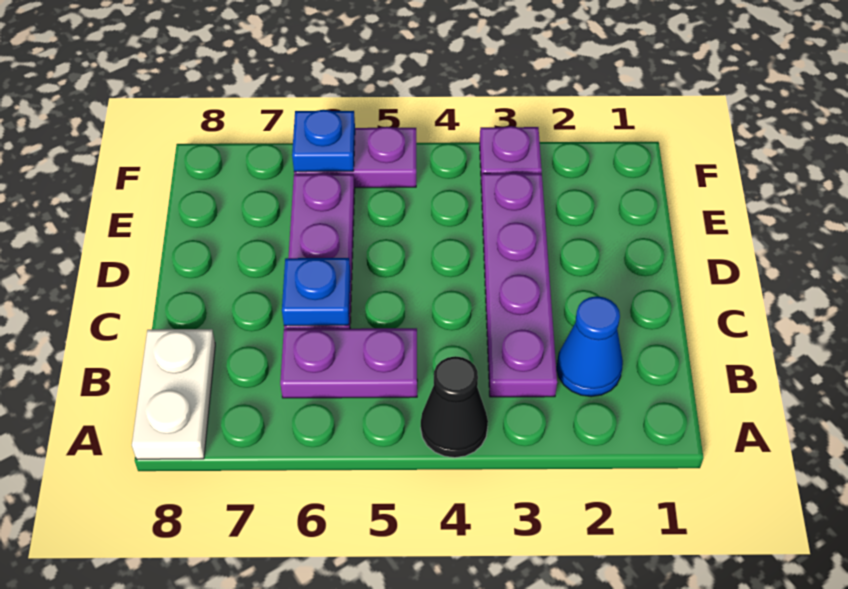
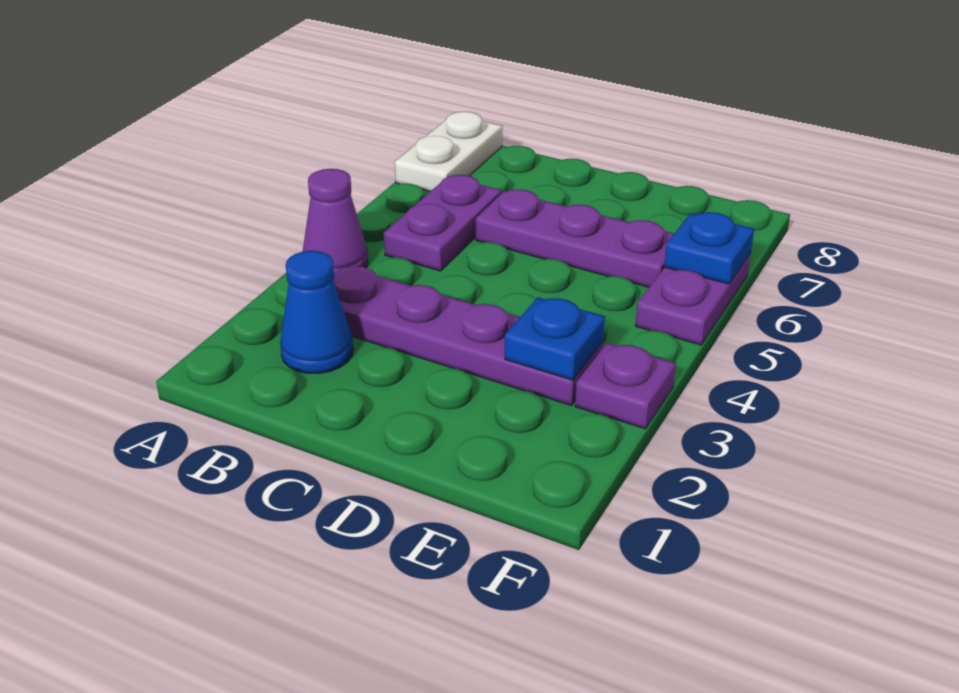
black 1x1 cone [421,356,488,458] -> purple 1x1 cone [303,169,368,275]
white 1x2 plate [132,329,215,459] -> white 1x2 plate turned to [395,112,503,192]
blue 1x1 plate [282,258,350,326] -> blue 1x1 plate moved to [505,297,605,380]

